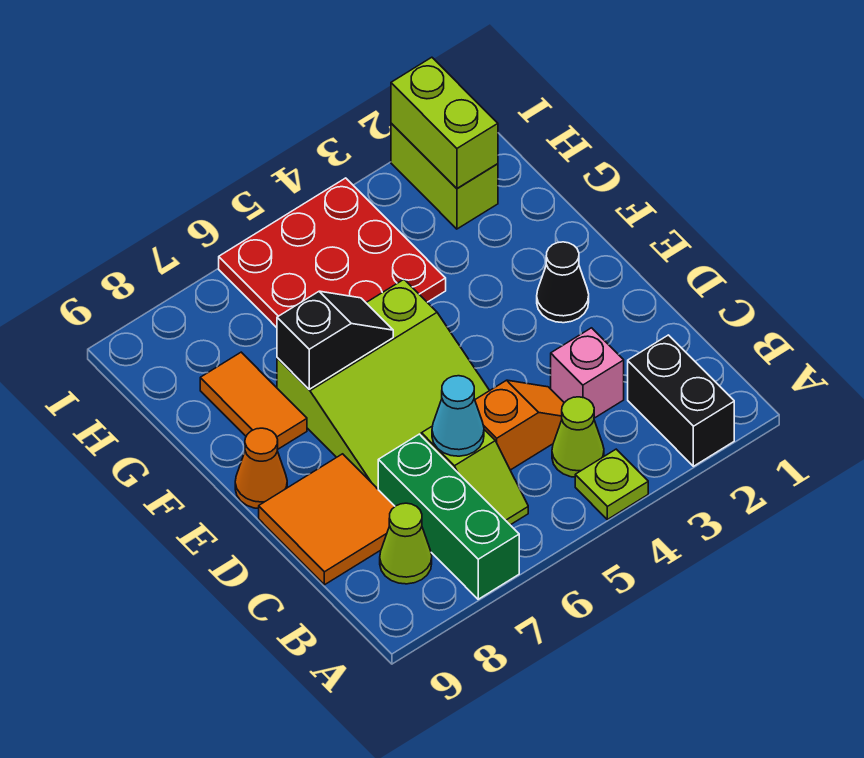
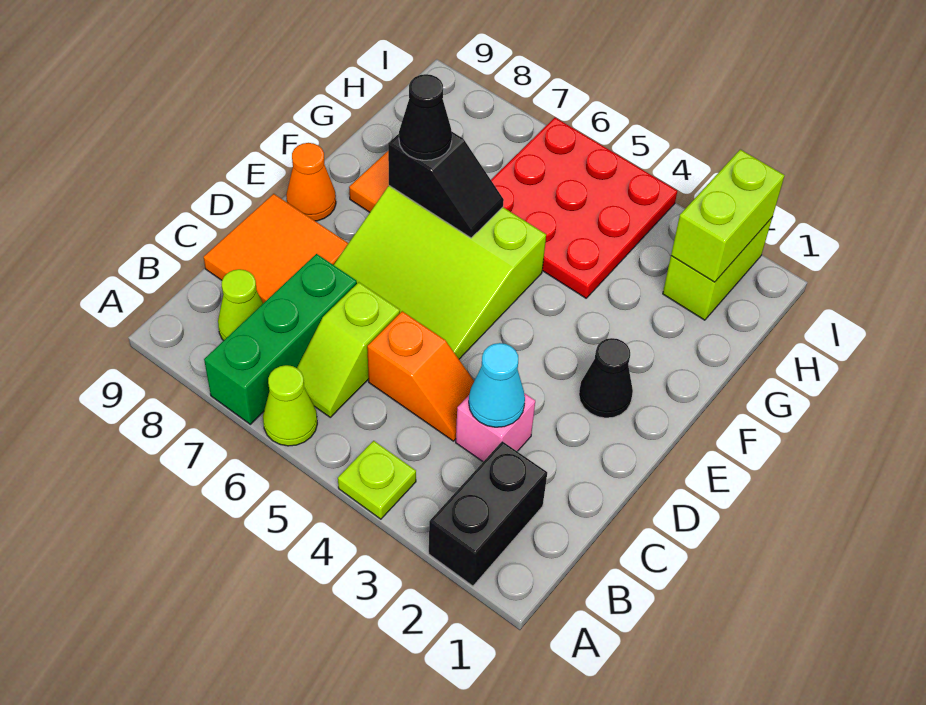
lime 1x1 cone [552,397,604,477] -> lime 1x1 cone moved to [263,365,317,446]
cyan 1x1 cone [432,376,484,456] -> cyan 1x1 cone moved to [469,343,525,427]
none -> black 1x1 cone [399,74,452,160]

